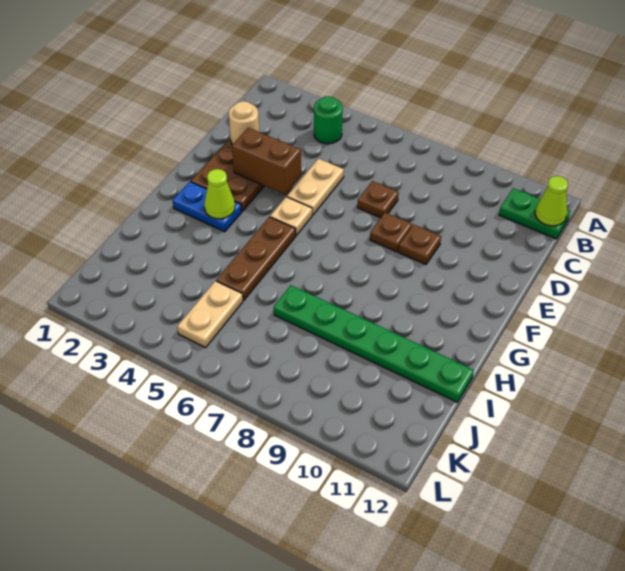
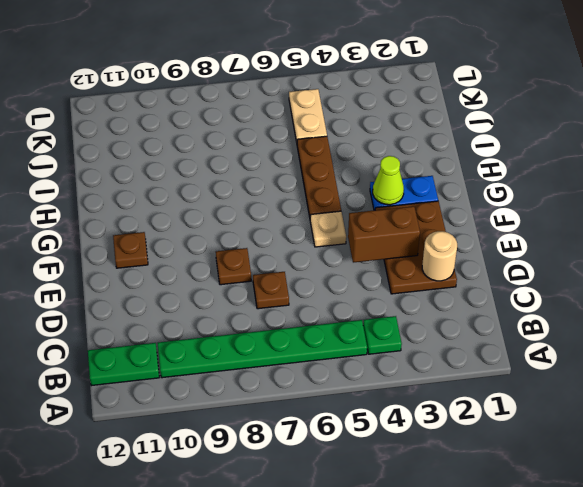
green 1x1 round brick [314,96,343,144] -> green 1x1 plate [363,316,402,354]
lime 1x1 cone [535,176,568,226] -> none
tan 1x2 plate [287,159,344,215] -> none
brown 1x1 plate [398,225,441,264] -> brown 1x1 plate moved to [113,232,148,268]
green 1x6 plate [274,285,474,402] -> green 1x6 plate moved to [157,320,367,378]

